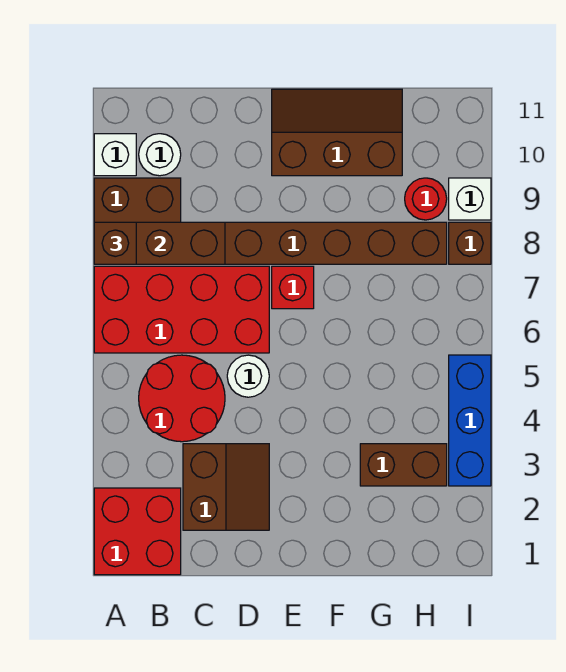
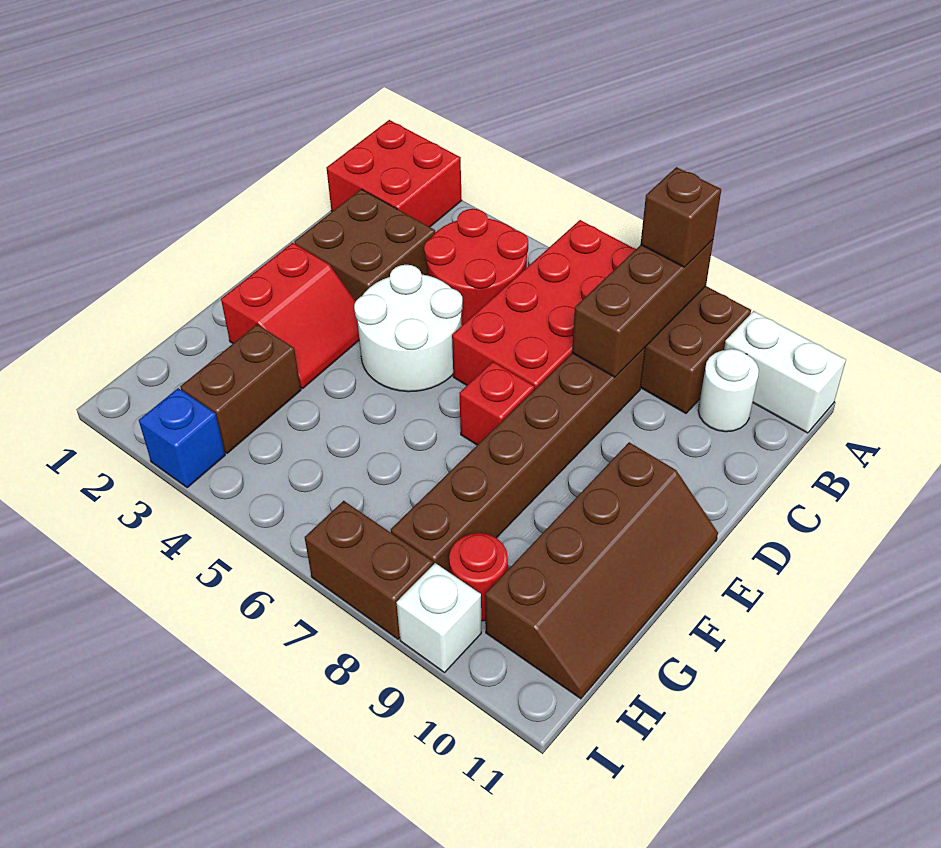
white 1x1 brick [94,134,136,176] -> white 1x2 brick [724,311,846,433]
brown 2x2 slope [183,444,269,530] -> brown 2x2 brick [294,189,435,301]
white 1x1 round brick [227,355,269,397] -> white 2x2 round brick [354,265,463,392]
none -> red 2x2 slope [221,243,359,389]
brown 2x3 slope [272,89,402,176] -> brown 2x4 slope [485,442,718,699]
blue 1x3 brick [449,355,491,486] -> blue 1x1 brick [139,388,225,488]
brown 1x1 brick [449,222,491,264] -> brown 1x2 brick [305,501,433,639]

